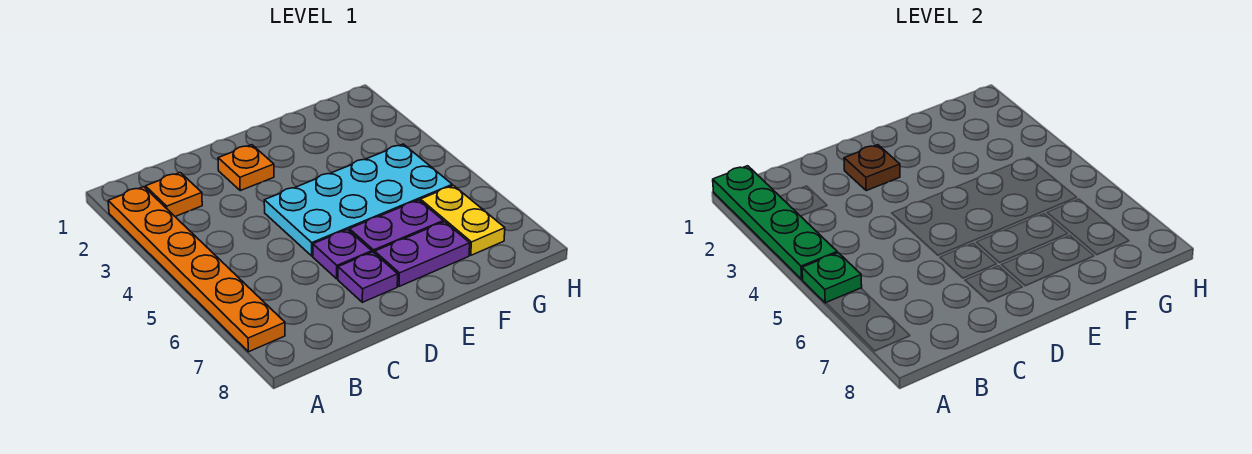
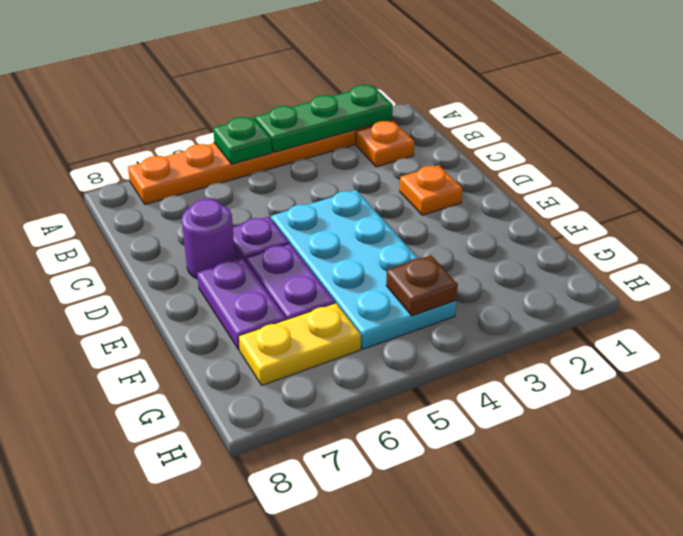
green 1x4 plate [713,166,837,279] -> green 1x3 plate [255,85,393,152]
brown 1x1 plate [844,145,900,191] -> brown 1x1 plate moved to [386,255,458,316]
purple 1x1 plate [338,252,398,302] -> purple 1x1 round brick [182,199,235,279]

